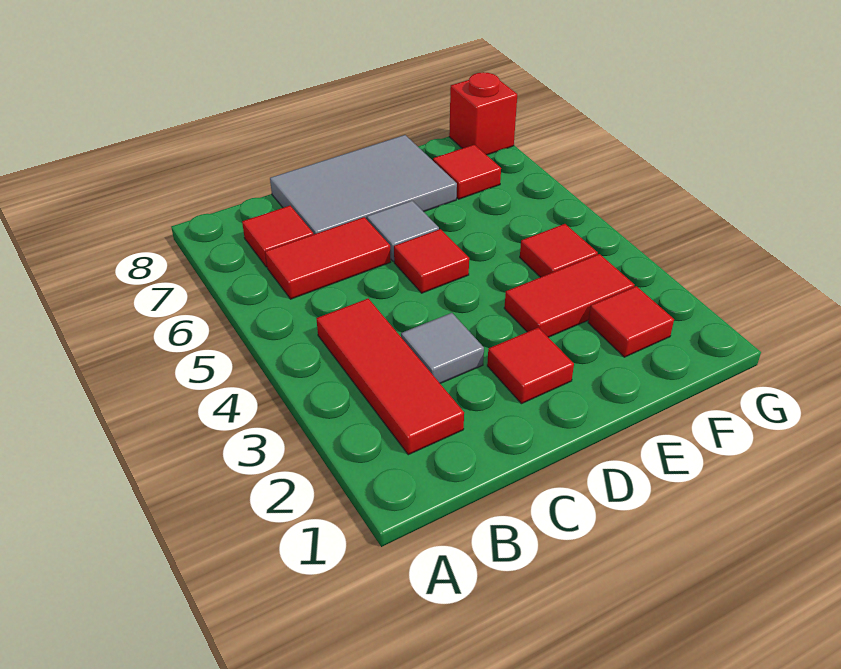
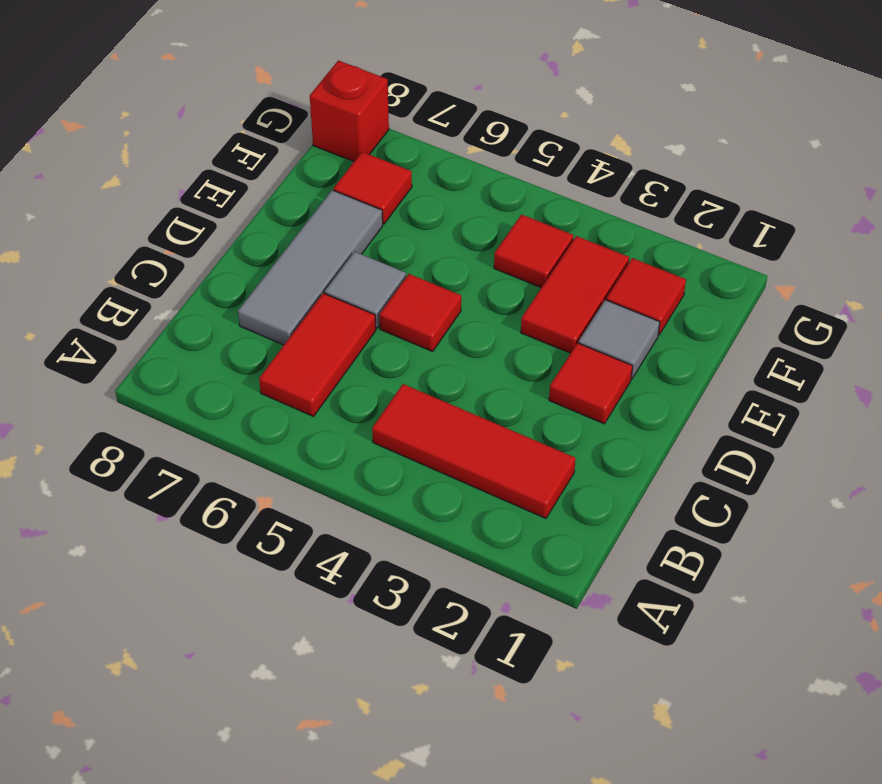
red 1x1 tile [242,206,313,267] -> none
grey 1x1 tile [401,313,484,383] -> grey 1x1 tile moved to [579,300,660,379]
grey 2x3 tile [270,135,457,234] -> grey 1x3 tile [238,190,383,345]

